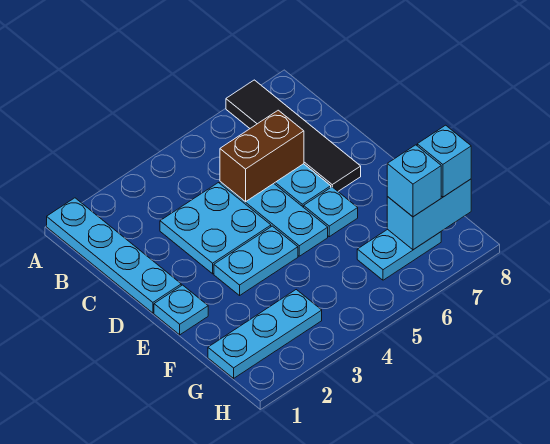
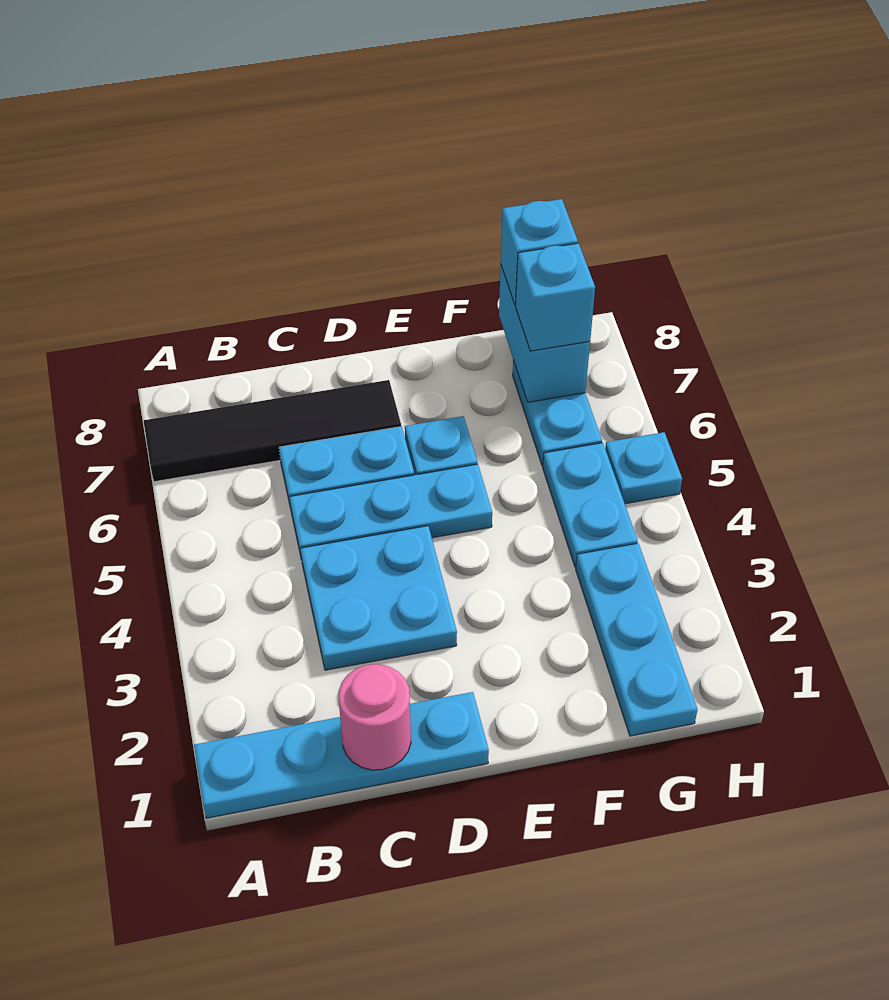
none -> pink 1x1 round brick [339,664,411,770]
brown 1x2 brick [220,110,304,202] -> none
cyan 1x1 plate [154,285,208,335] -> cyan 1x1 plate moved to [605,432,682,504]
cyan 1x2 plate [214,226,298,295] -> cyan 1x2 plate moved to [543,443,638,567]

